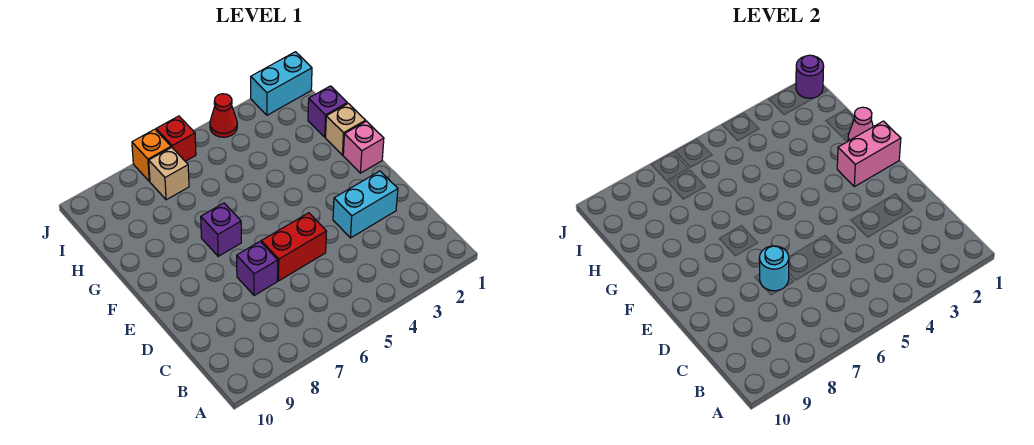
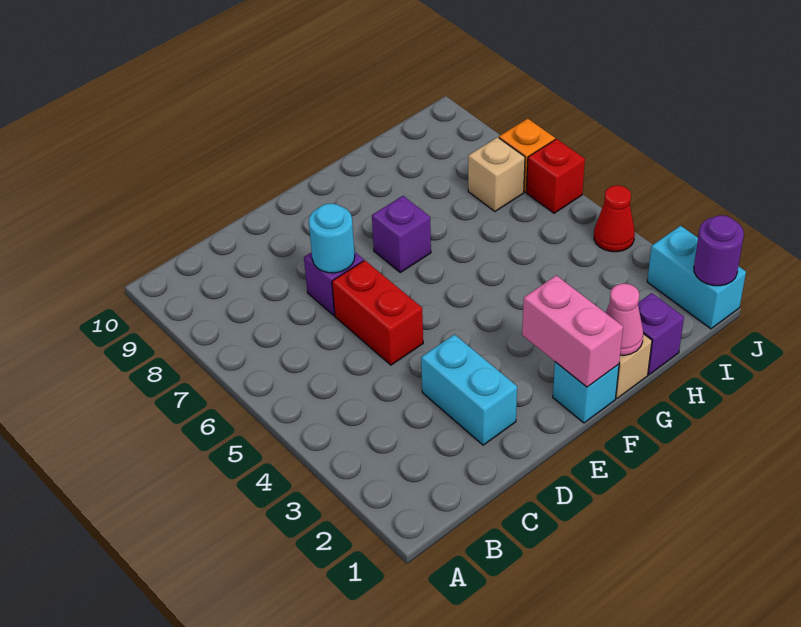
pink 1x1 brick [343,121,384,173] -> cyan 1x1 brick [553,362,619,423]

